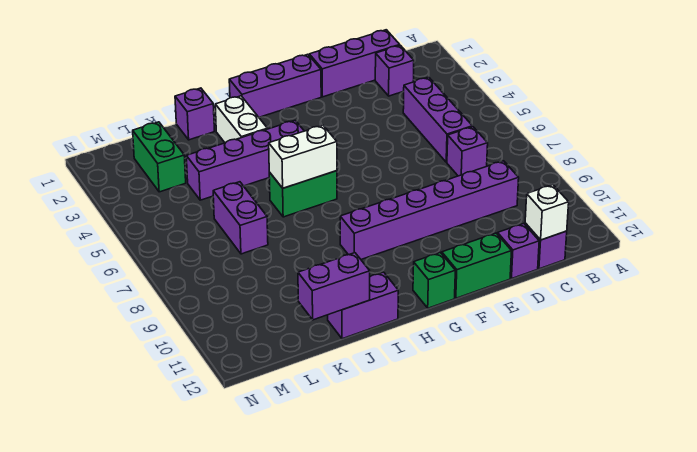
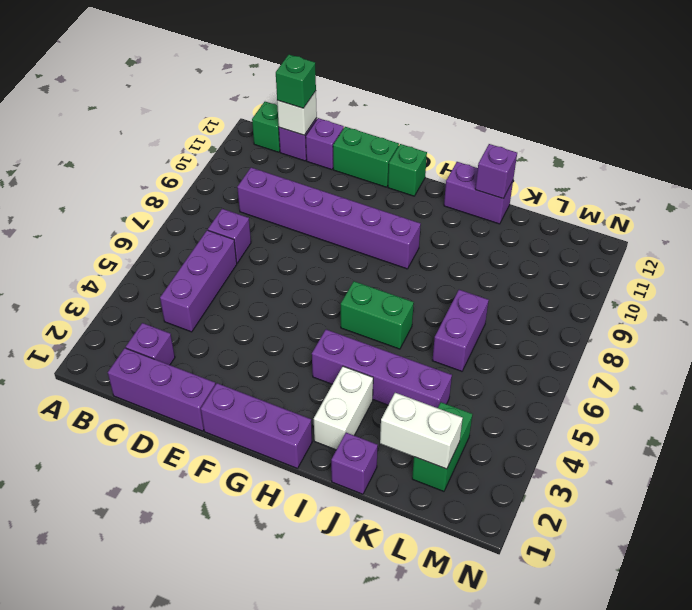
none -> green 1x1 brick [252,102,280,152]
none -> green 1x1 brick [276,55,316,108]
white 1x2 brick [269,125,337,188] -> white 1x2 brick moved to [380,393,463,469]
purple 1x2 brick [298,253,370,320] -> purple 1x1 brick [475,144,517,199]

